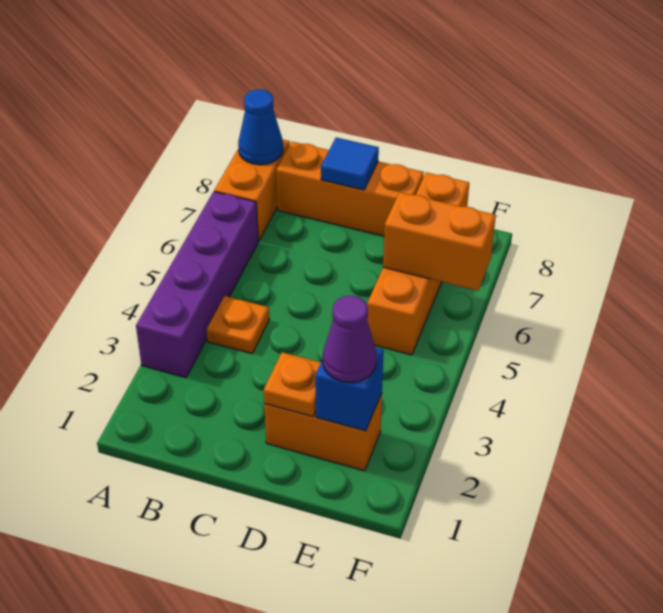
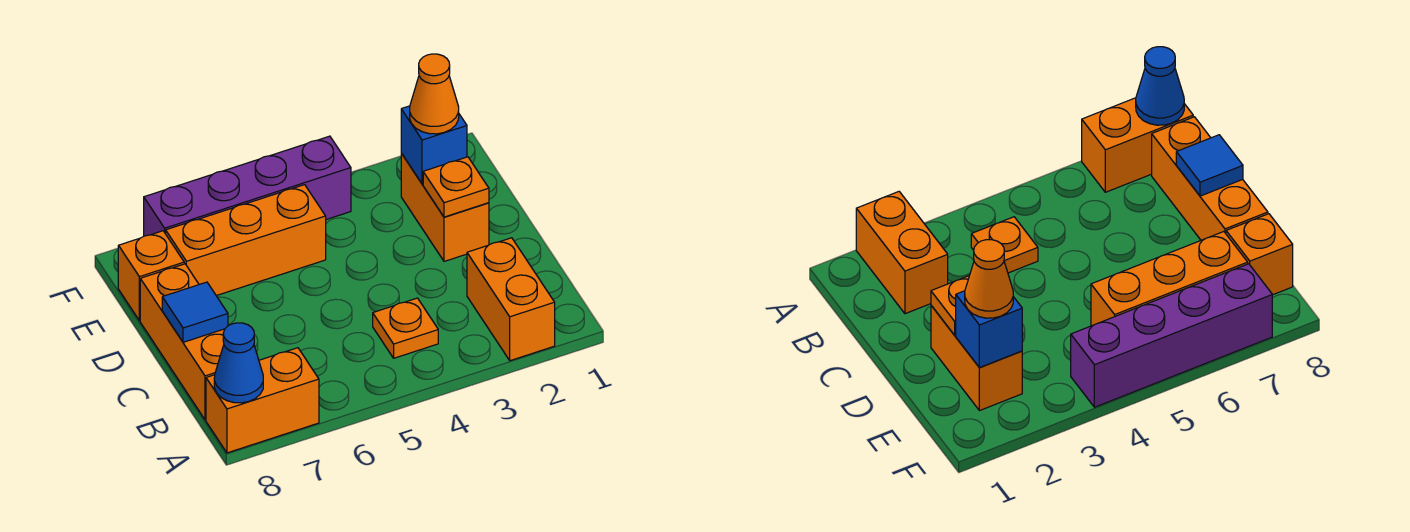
purple 1x4 brick [136,192,258,378] -> purple 1x4 brick moved to [144,136,351,236]
purple 1x1 cone [323,296,377,383] -> orange 1x1 cone [410,54,459,134]
orange 1x2 brick [383,192,496,290] -> orange 1x2 brick moved to [467,238,555,361]

